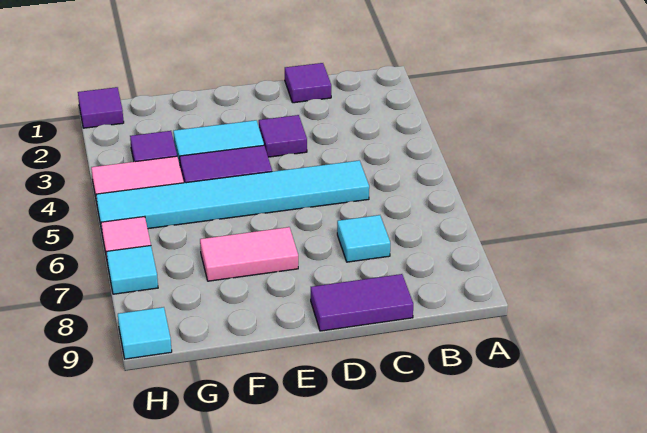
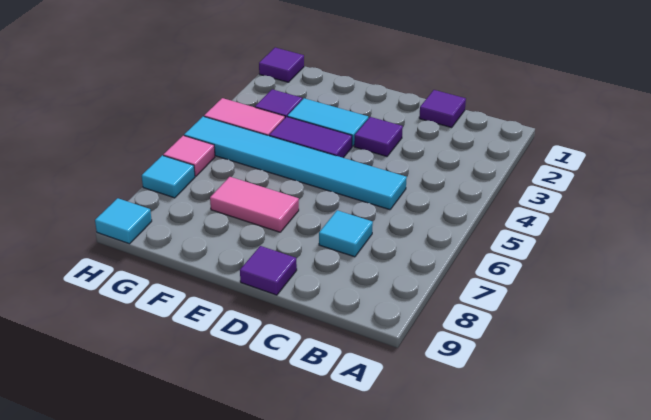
purple 1x2 tile [311,274,413,331] -> purple 1x1 tile [240,246,297,295]

